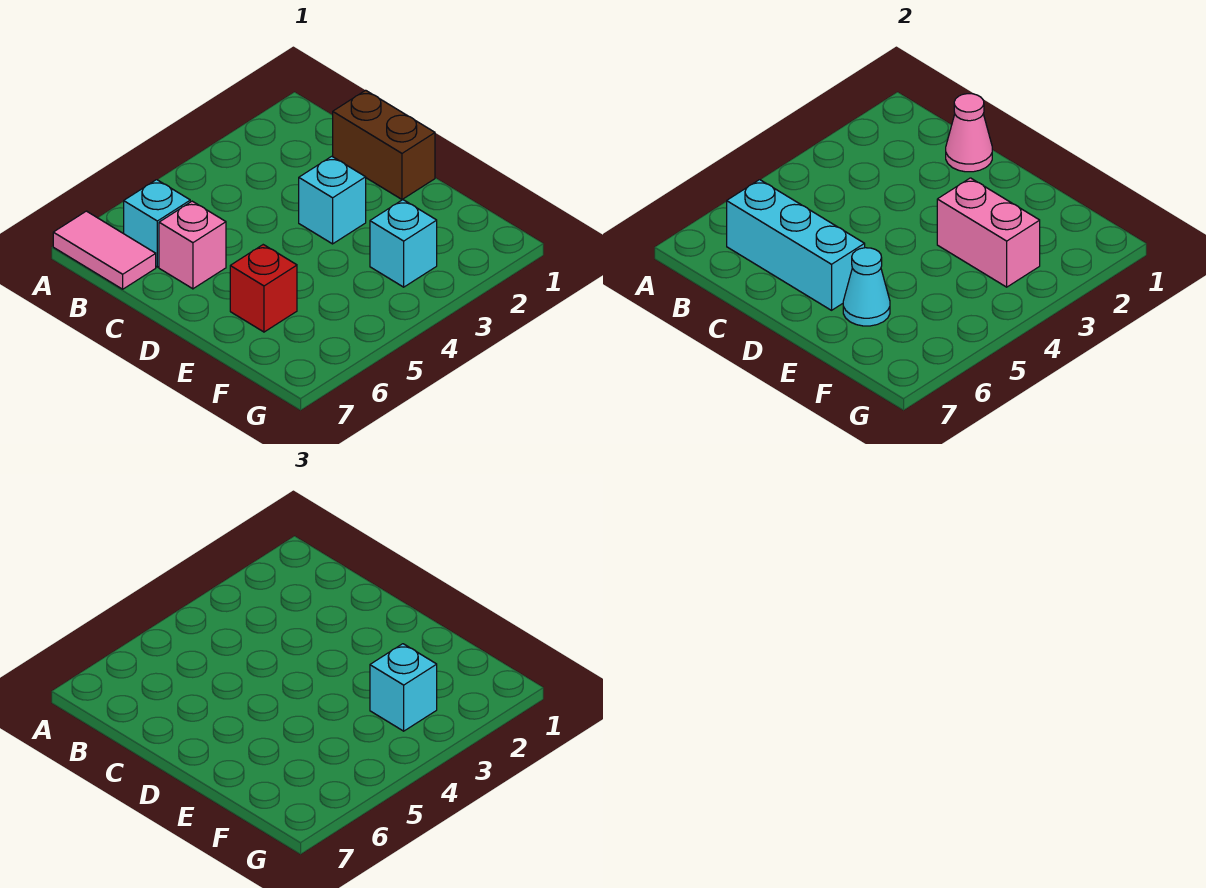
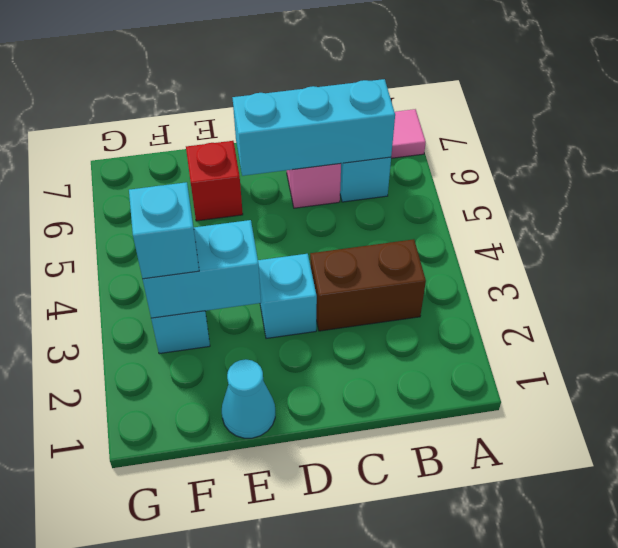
brown 1x2 brick [333,90,435,200] -> brown 1x2 brick moved to [310,239,426,331]
pink 1x1 cone [946,94,992,172] -> none
pink 1x2 brick [937,178,1040,287] -> cyan 1x2 brick [143,220,261,318]
cyan 1x1 cone [843,248,890,326] -> cyan 1x1 cone moved to [222,359,275,438]

